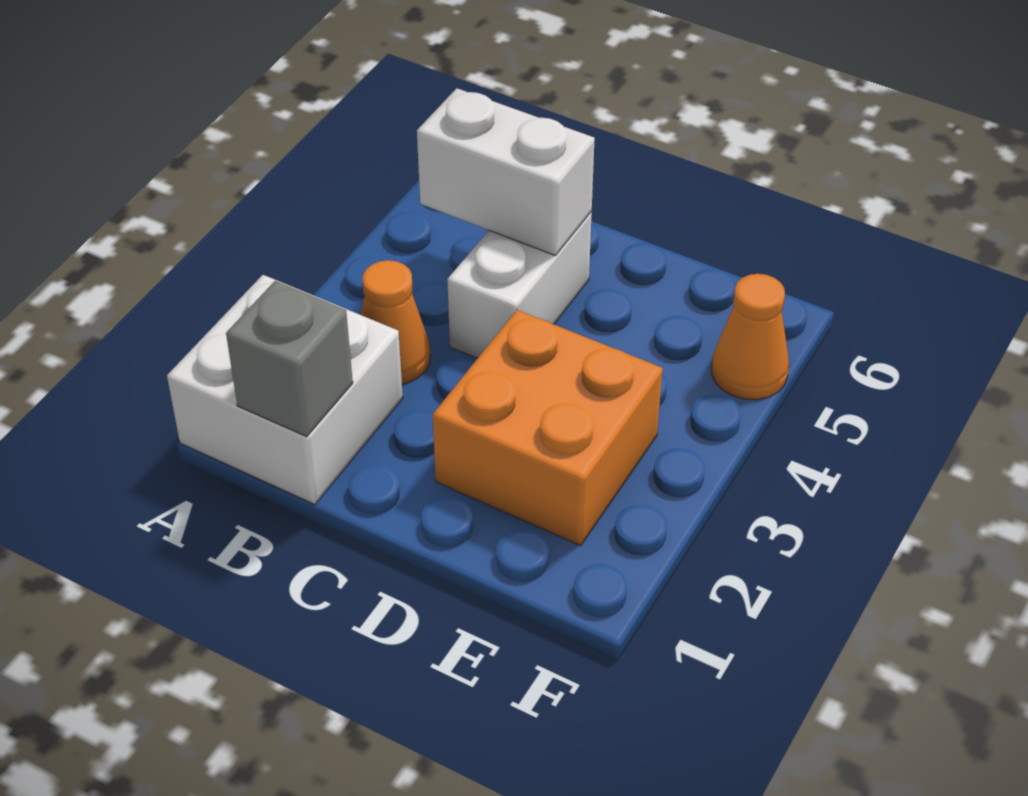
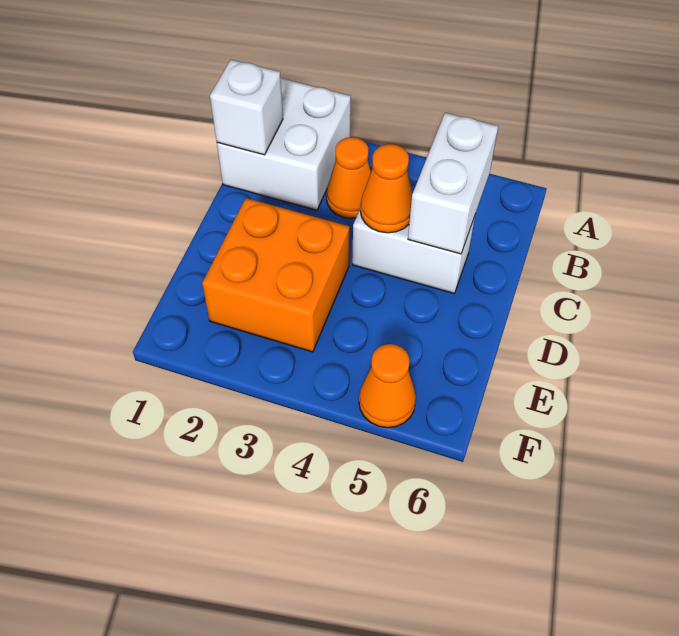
grey 1x1 brick [226,281,353,436] -> white 1x1 brick [210,60,283,155]
none -> orange 1x1 cone [360,144,413,233]

